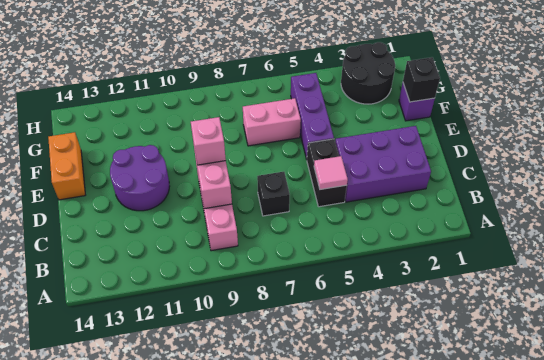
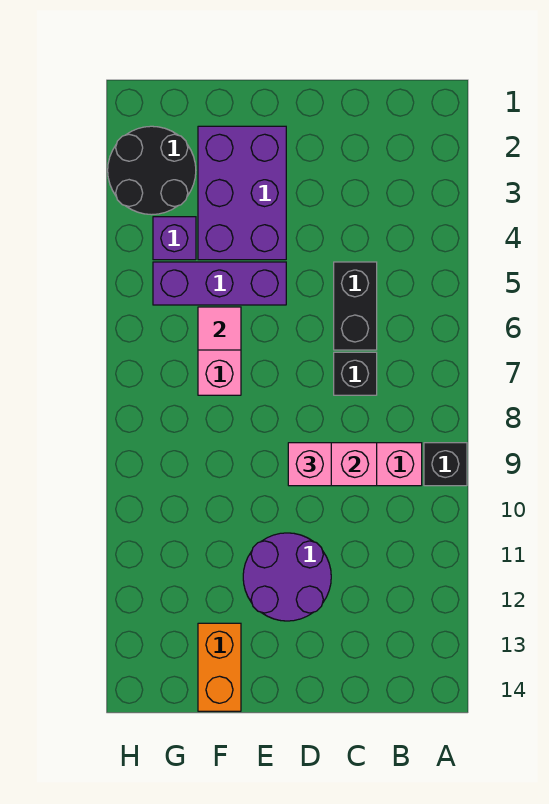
purple 2x3 brick [335,126,431,202] -> purple 2x3 brick moved to [198,126,286,260]
black 1x2 brick [307,139,347,207] -> black 1x2 brick turned to [334,262,377,350]
pink 1x1 tile [314,156,348,190] -> pink 1x1 tile moved to [198,307,241,350]
orange 1x2 brick [48,132,85,200] -> orange 1x2 brick turned to [198,623,241,711]
purple 1x1 brick [399,83,435,121] -> purple 1x1 brick moved to [153,217,196,260]
black 1x1 brick [403,57,440,102] -> black 1x1 brick moved to [424,443,467,486]

